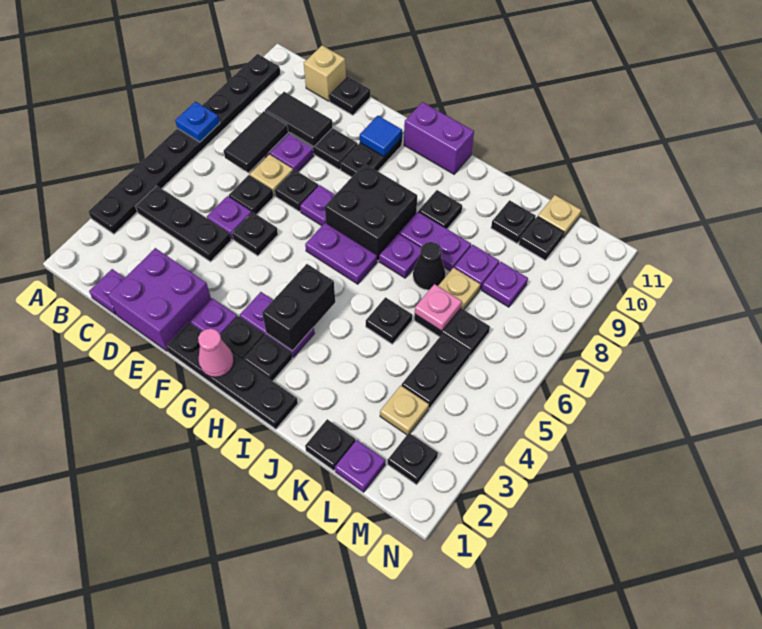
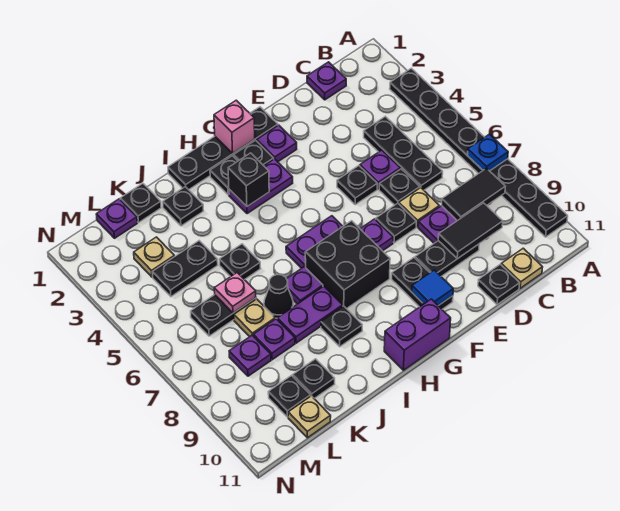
black 1x3 plate [135,186,231,262] -> black 1x3 plate turned to [364,116,443,190]
black 1x2 tile [224,111,288,172] -> black 1x2 tile turned to [442,168,505,221]
tan 1x1 brick [304,45,346,101] -> tan 1x1 plate [501,248,543,288]
purple 2x2 brick [108,248,211,351] -> none
pink 1x1 cone [198,329,234,377] -> pink 1x1 brick [214,100,255,154]
black 1x2 brick [262,264,335,351] -> black 1x1 brick [228,153,269,207]
black 1x2 plate [402,334,470,408] -> black 1x2 plate turned to [152,241,218,296]
black 1x1 plate [388,433,438,485] -> black 1x1 plate moved to [163,187,203,226]

